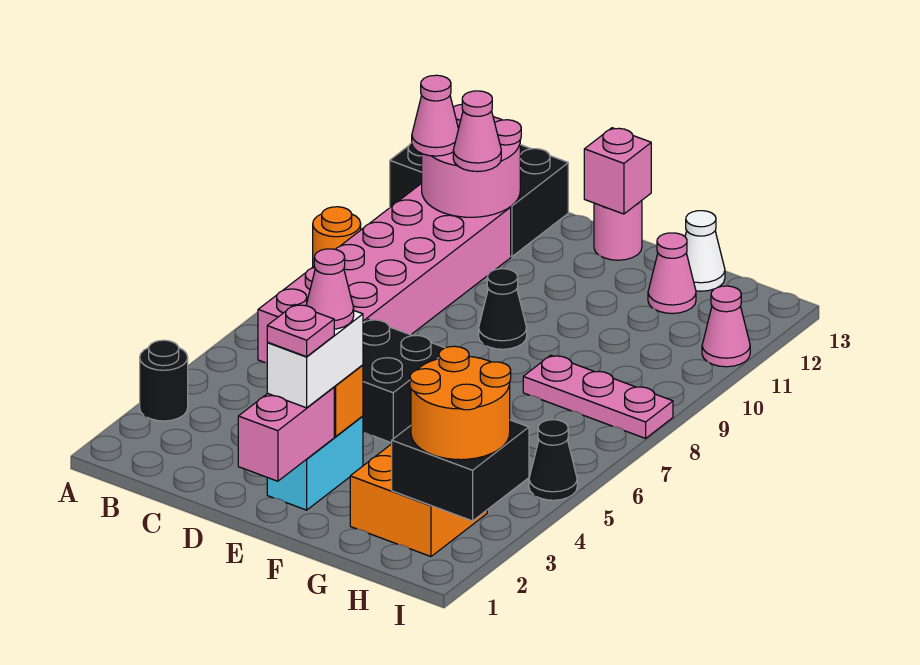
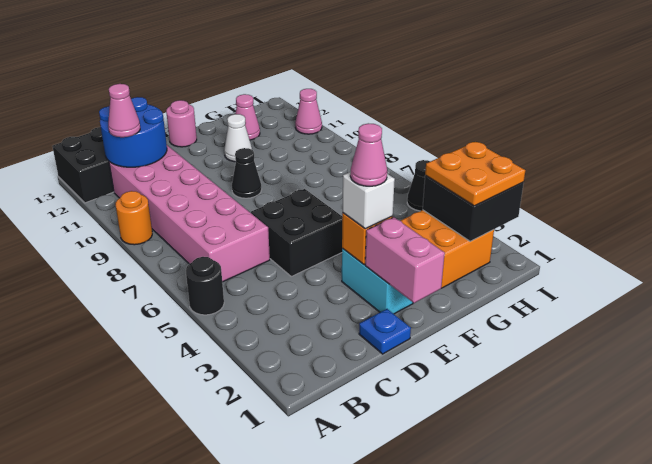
black 1x1 round brick [140,340,188,421] -> black 1x1 round brick moved to [186,257,224,315]
pink 2x2 round brick [422,104,521,217] -> blue 2x2 round brick [99,97,167,167]
pink 1x1 cone [453,91,501,172] -> none
none -> blue 1x1 plate [359,309,411,354]
white 1x2 brick [267,311,363,408] -> white 1x1 brick [343,172,395,229]
pink 1x1 plate [267,305,334,357] -> none
pink 1x1 brick [584,128,651,214] -> none
pink 1x3 plate [523,355,673,438] -> none
white 1x1 cone [685,211,725,291] -> white 1x1 cone moved to [224,114,252,162]
orange 2x2 round brick [410,346,511,460] -> orange 2x2 plate [425,142,525,206]

